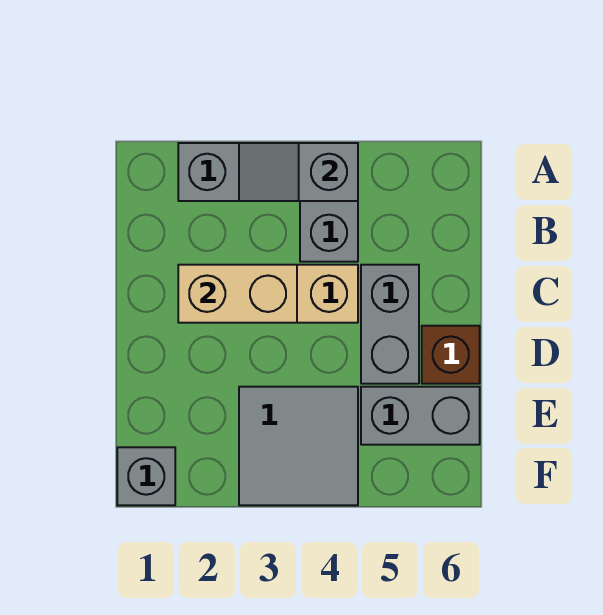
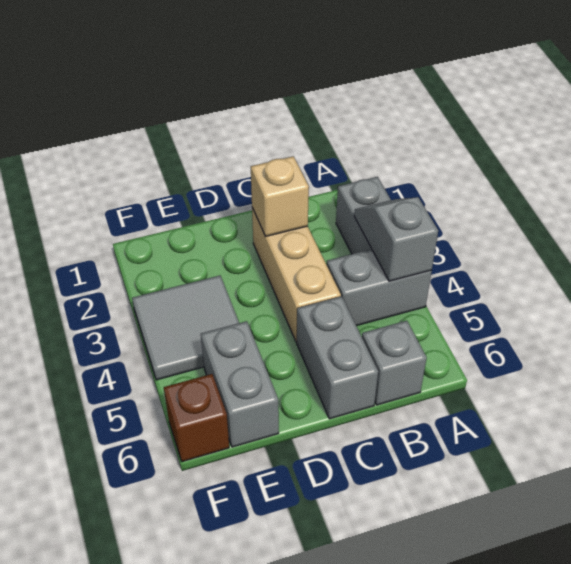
tan 1x2 brick [178,265,297,323] -> tan 1x1 brick [251,156,309,236]
grey 1x2 brick [361,265,419,384] -> grey 1x2 brick turned to [297,296,378,419]
brown 1x1 brick [422,326,480,384] -> brown 1x1 brick moved to [164,374,229,462]
grey 1x1 brick [117,447,175,505] -> grey 1x1 brick moved to [362,321,427,405]

